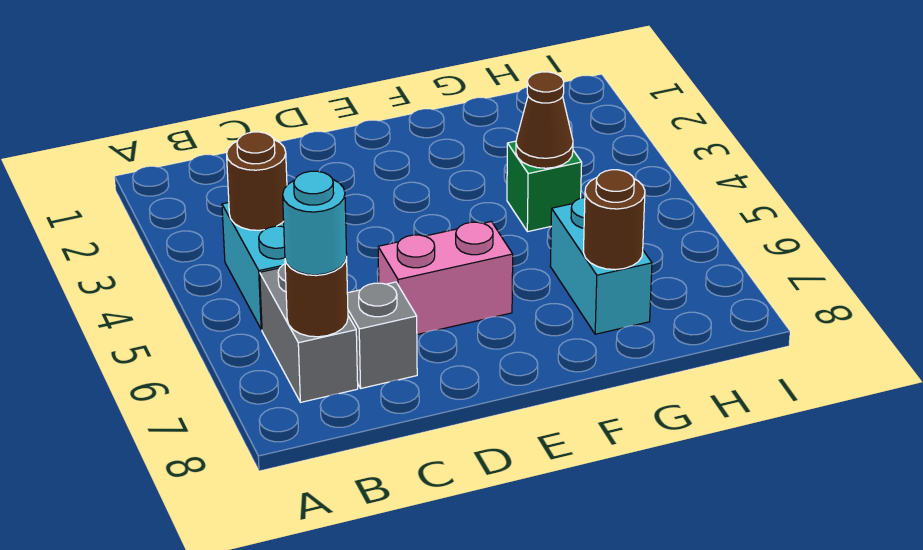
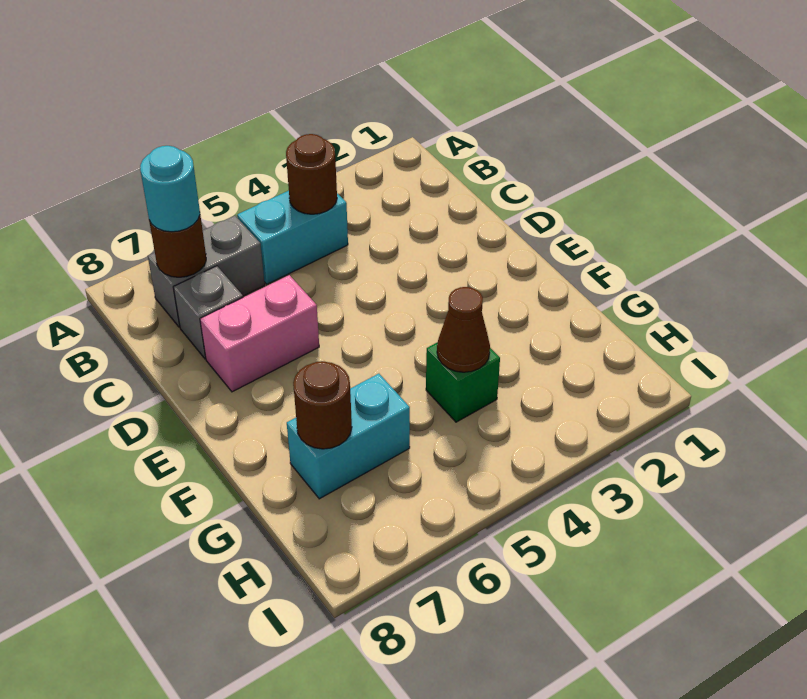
pink 1x2 brick [378,222,513,334] -> pink 1x2 brick turned to [200,275,319,392]

